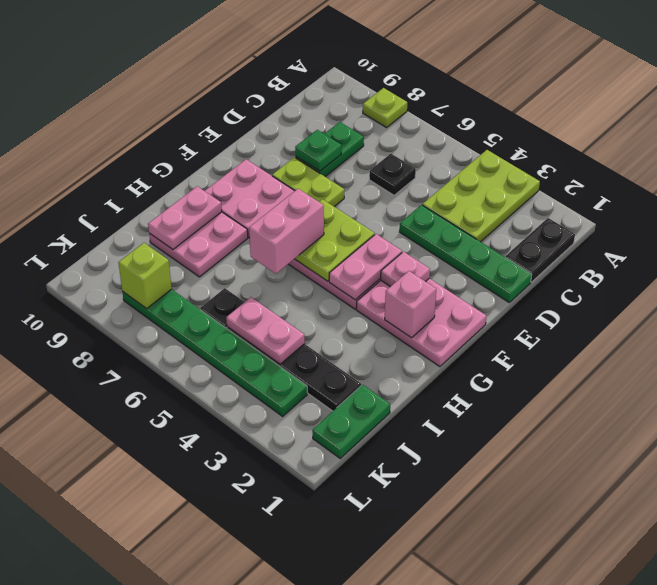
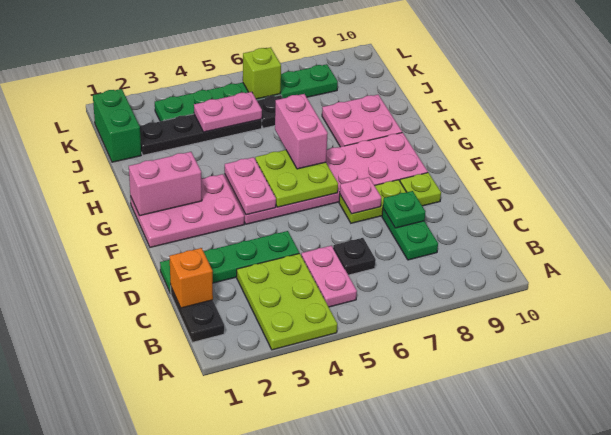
lime 1x1 plate [363,88,407,128] -> lime 1x1 plate moved to [400,173,441,206]
none -> orange 1x1 brick [169,248,213,308]
pink 1x1 plate [380,252,430,287] -> pink 1x1 plate moved to [340,177,381,214]
pink 1x1 brick [385,271,436,338] -> pink 1x2 brick [129,152,202,216]
pink 1x2 plate [148,186,222,249] -> pink 1x2 plate moved to [301,246,357,307]
green 1x2 plate [312,385,390,458] -> green 1x2 brick [93,89,141,162]
lime 1x1 brick [118,243,172,309] -> lime 1x1 brick moved to [243,47,281,99]

